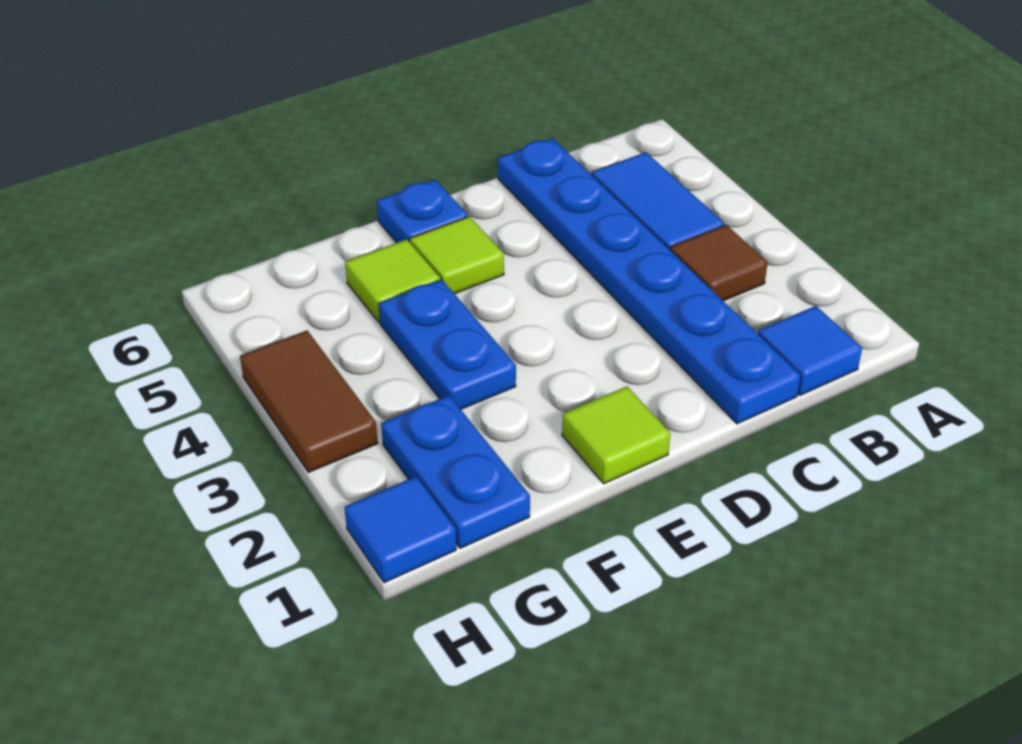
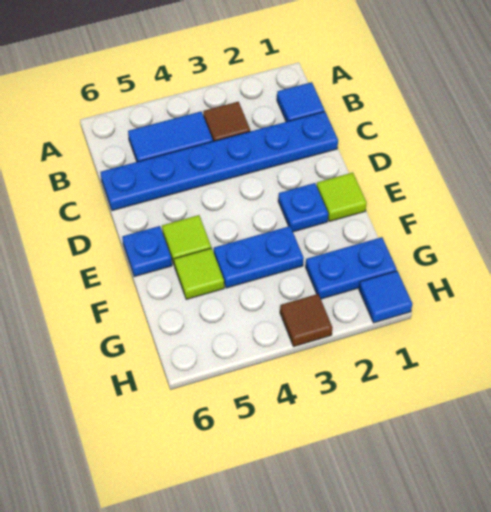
none -> blue 1x1 plate [278,183,328,232]
brown 1x2 tile [240,330,378,472] -> brown 1x1 tile [280,294,332,346]

